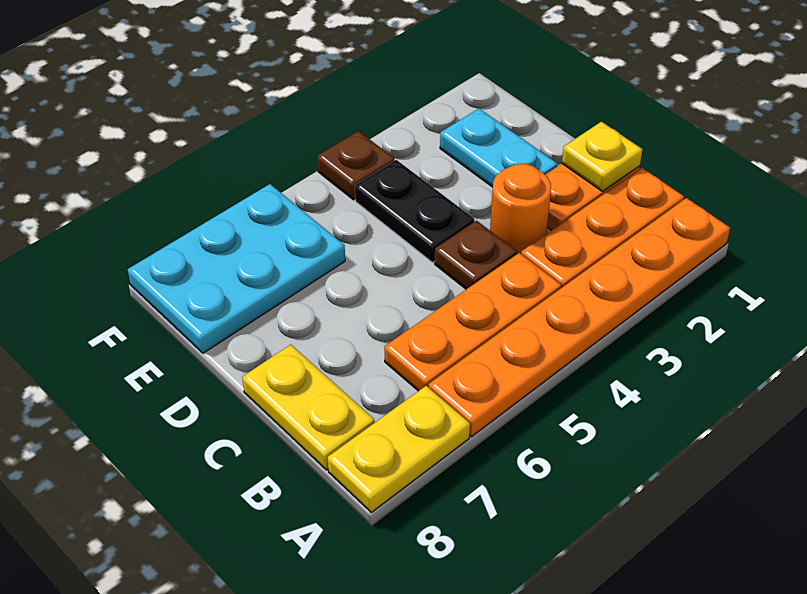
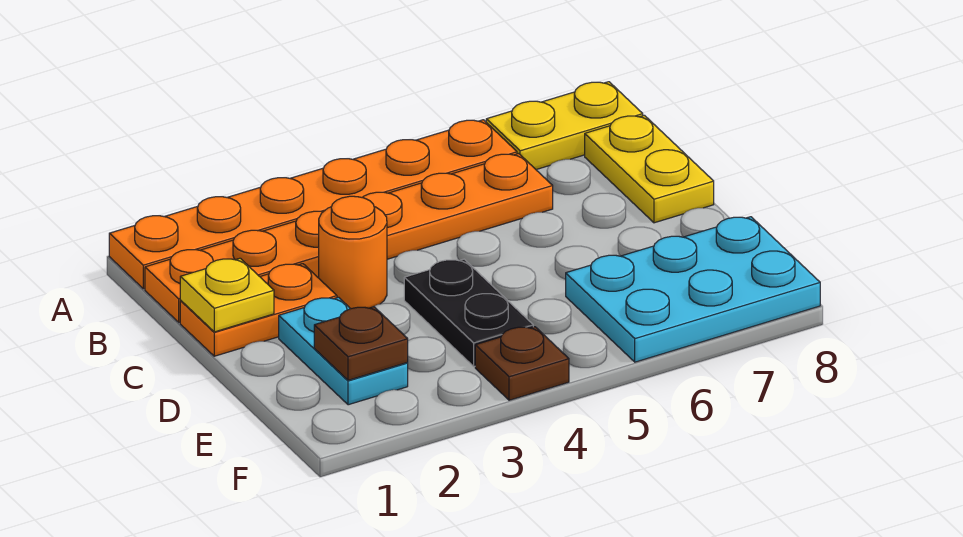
brown 1x1 plate [435,221,517,289] -> brown 1x1 plate moved to [314,307,408,380]

